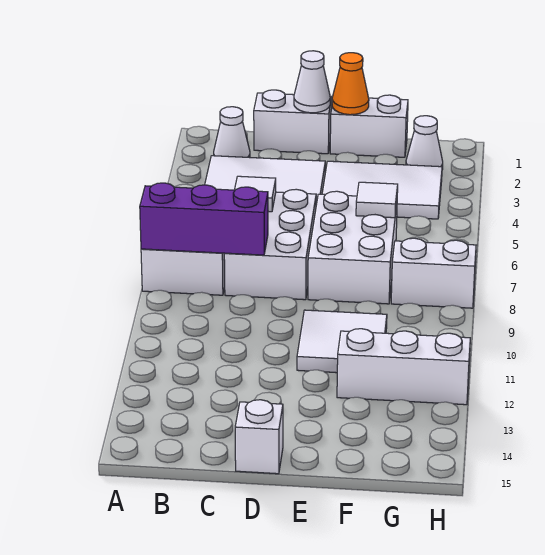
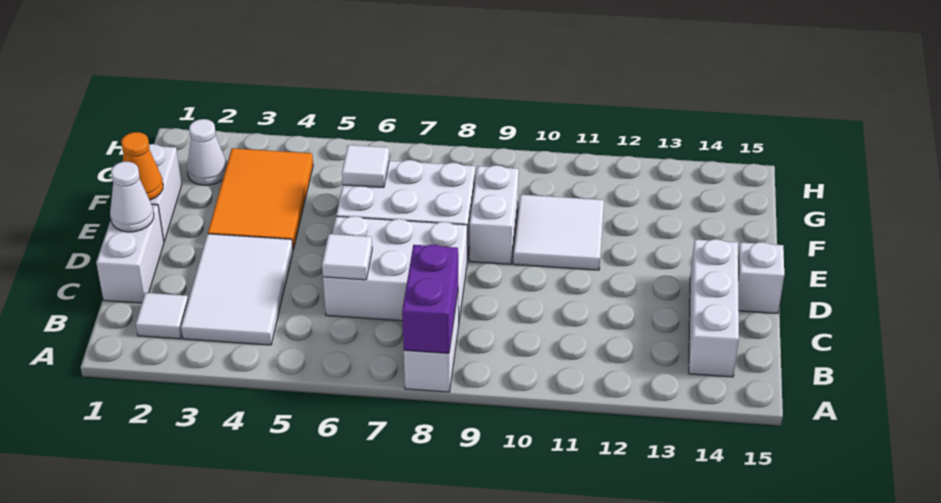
purple 1x3 brick [140,183,268,255] -> purple 1x2 brick [402,245,458,353]
white 1x1 cone [214,107,250,158] -> white 1x1 tile [136,293,188,339]
white 2x3 tile [322,161,442,219] -> orange 2x3 tile [208,148,313,250]
white 1x3 brick [337,329,470,405] -> white 1x3 brick moved to [689,239,739,377]
white 1x2 brick [391,238,476,308] -> white 1x2 brick moved to [470,165,519,264]

